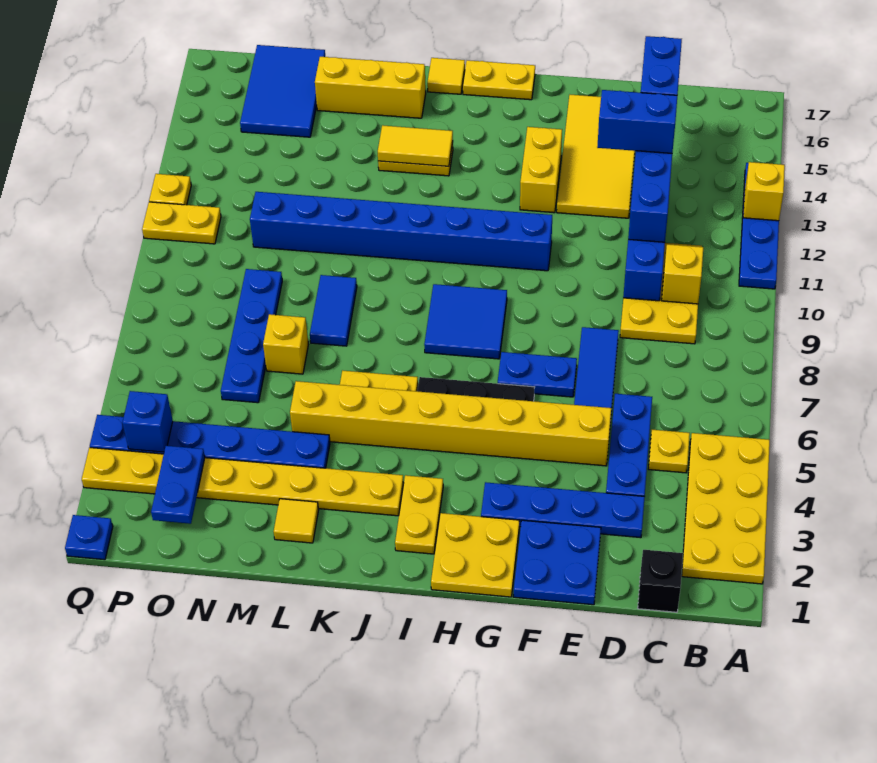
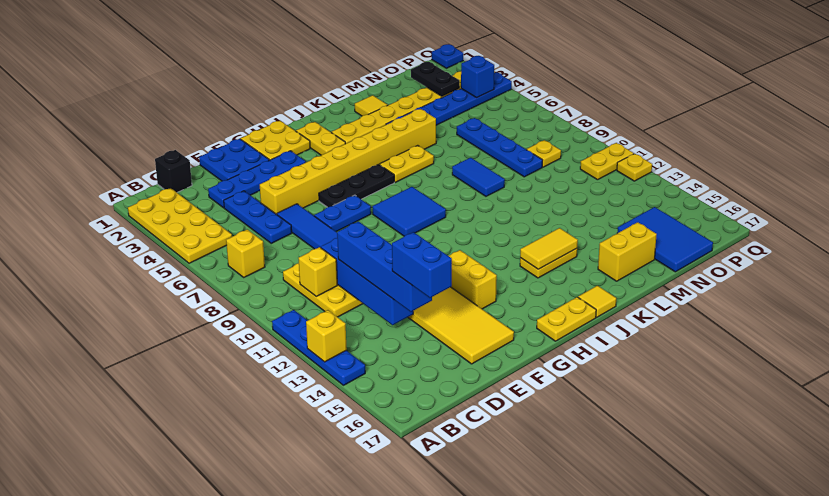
yellow 1x1 plate [649,430,690,473] -> yellow 1x1 plate moved to [527,140,561,167]
blue 1x2 brick [597,90,677,153] -> none
blue 1x8 brick [250,192,552,271] -> none
yellow 1x3 brick [315,57,426,118] -> yellow 1x2 brick [598,222,657,281]
yellow 1x1 brick [263,314,308,374] -> yellow 1x1 brick moved to [226,229,265,277]
blue 1x2 plate [151,446,205,524] -> black 1x2 plate [411,62,459,96]

